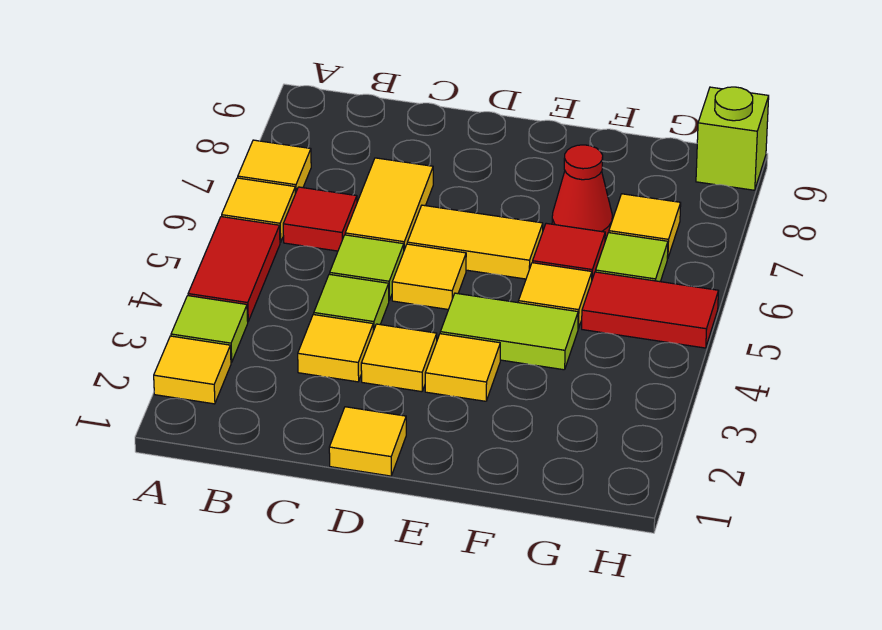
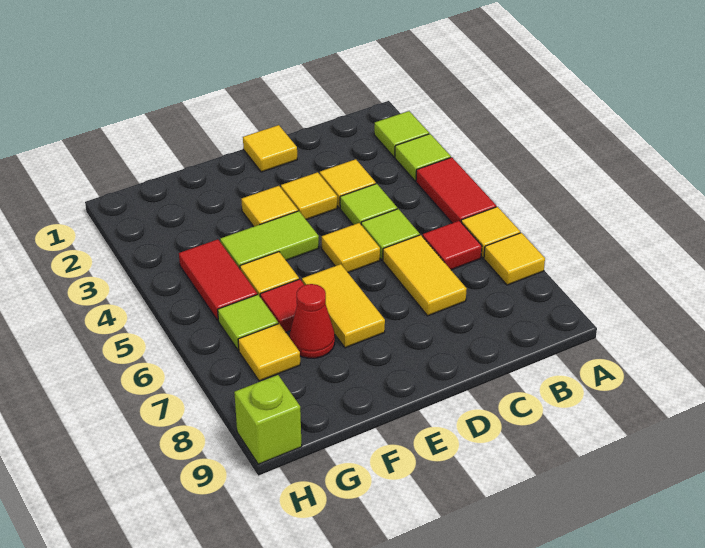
yellow 1x1 tile [154,336,231,404] -> lime 1x1 tile [374,111,429,157]
yellow 1x2 tile [407,205,543,279] -> yellow 1x2 tile turned to [302,264,385,348]
red 1x2 tile [582,272,718,348] -> red 1x2 tile turned to [179,239,257,320]

